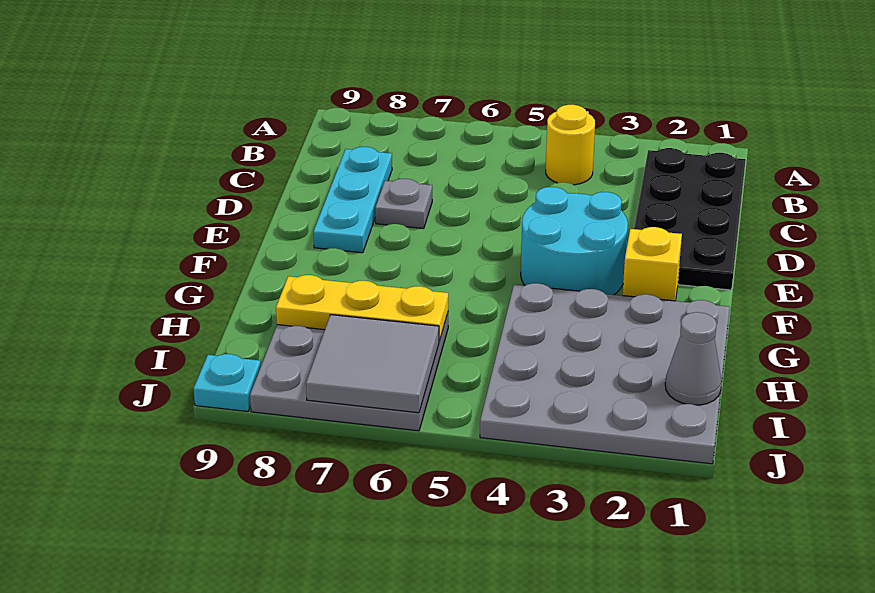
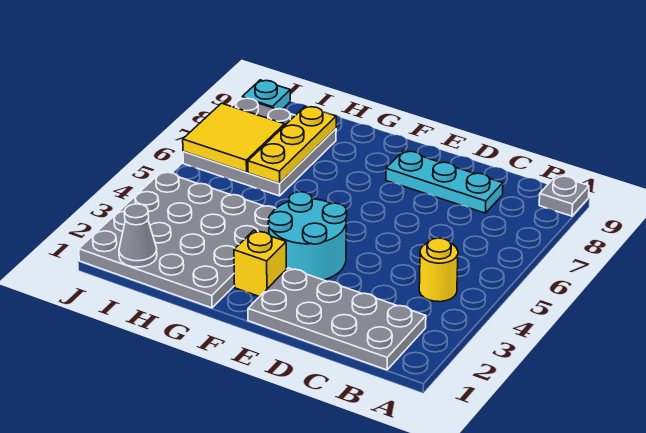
black 2x4 plate [634,148,746,290] -> grey 2x4 plate [248,268,426,370]
grey 1x1 plate [375,179,432,229] -> grey 1x1 plate moved to [539,175,589,216]
grey 2x2 tile [306,315,439,413] -> yellow 2x2 tile [183,103,285,172]

